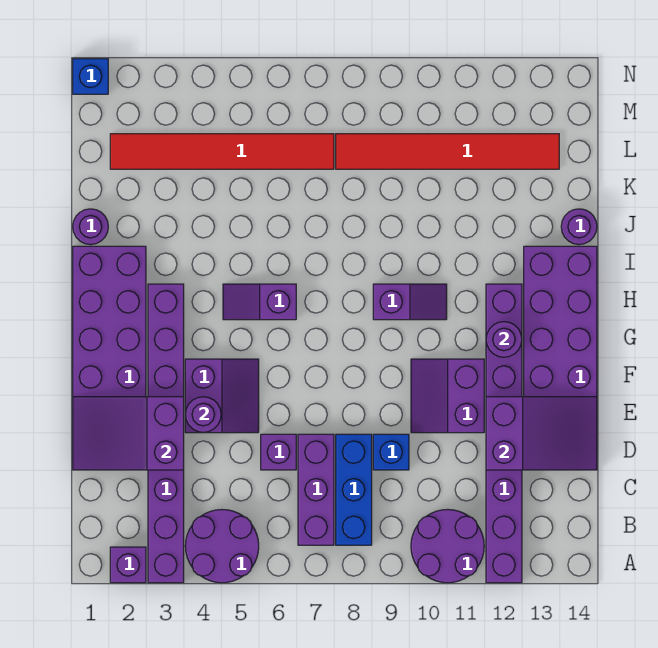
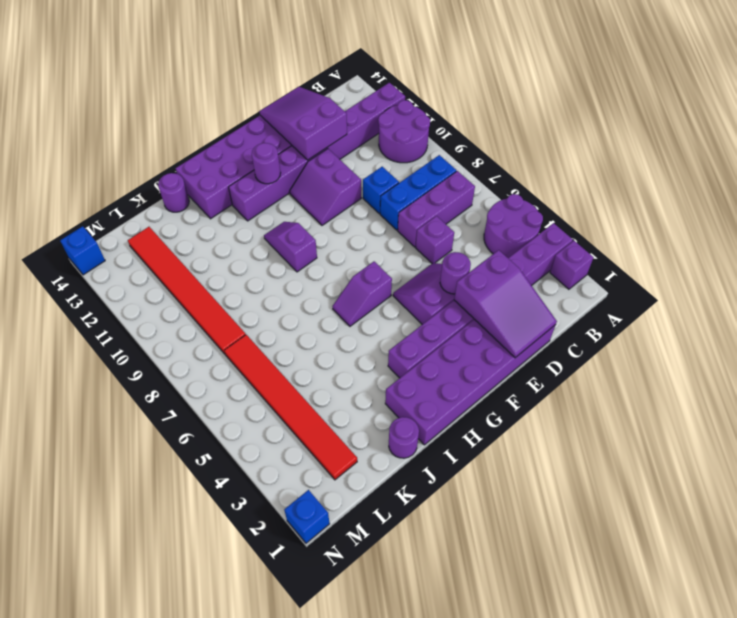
purple 2x2 slope [411,359,484,433] -> purple 2x2 slope turned to [290,149,361,225]
purple 1x2 slope [223,284,296,320] -> purple 1x2 slope turned to [332,262,392,326]
none -> blue 1x1 brick [60,226,105,275]

